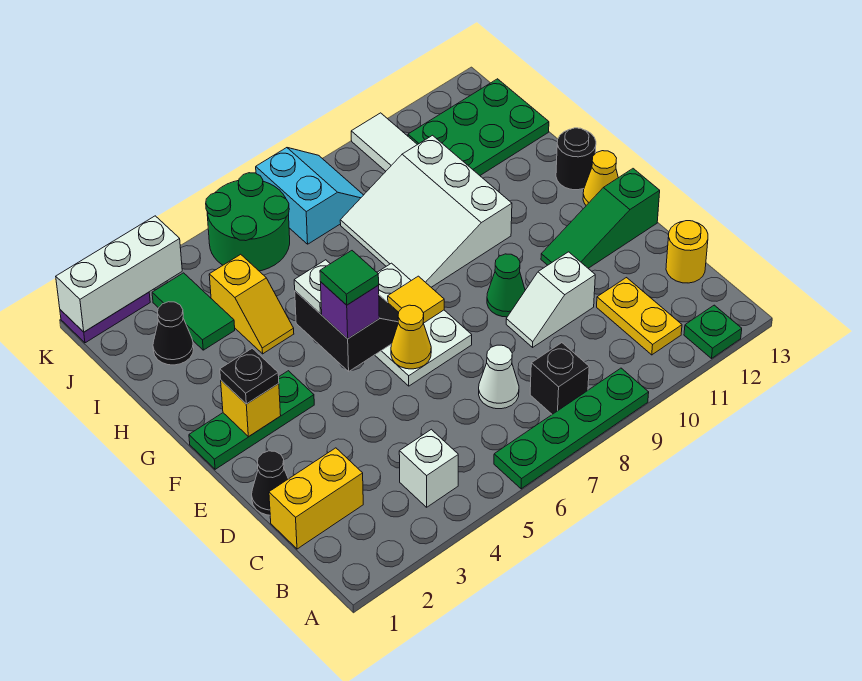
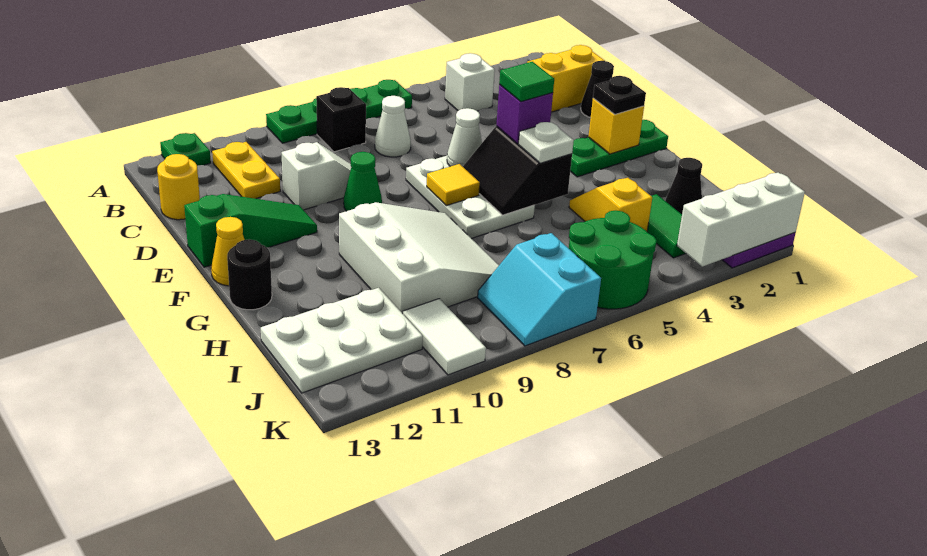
yellow 1x1 cone [391,305,431,369] -> white 1x1 cone [447,108,482,167]
green 2x3 plate [408,79,549,175] -> white 2x3 plate [261,288,423,393]

